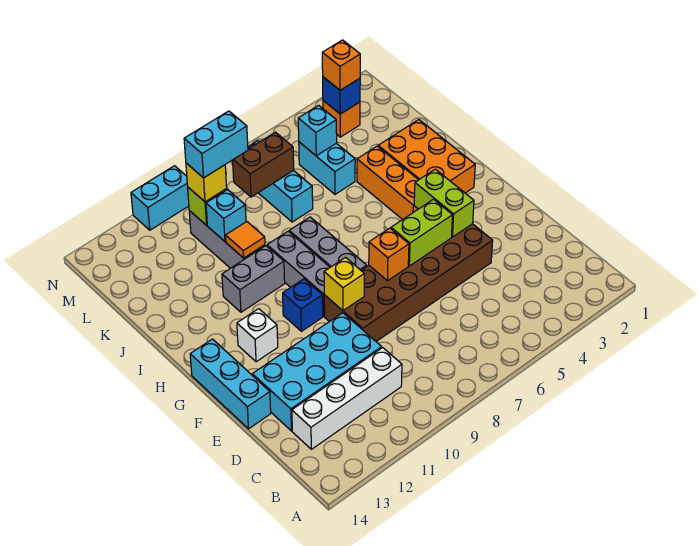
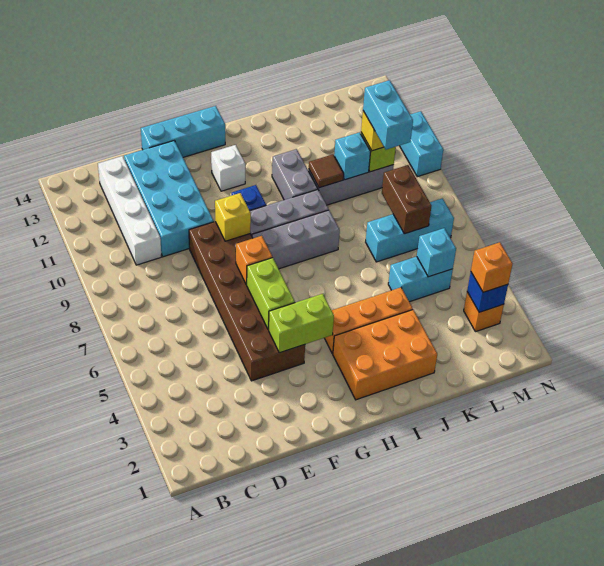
orange 1x1 tile [226,222,265,258] -> brown 1x1 tile [309,154,344,188]

